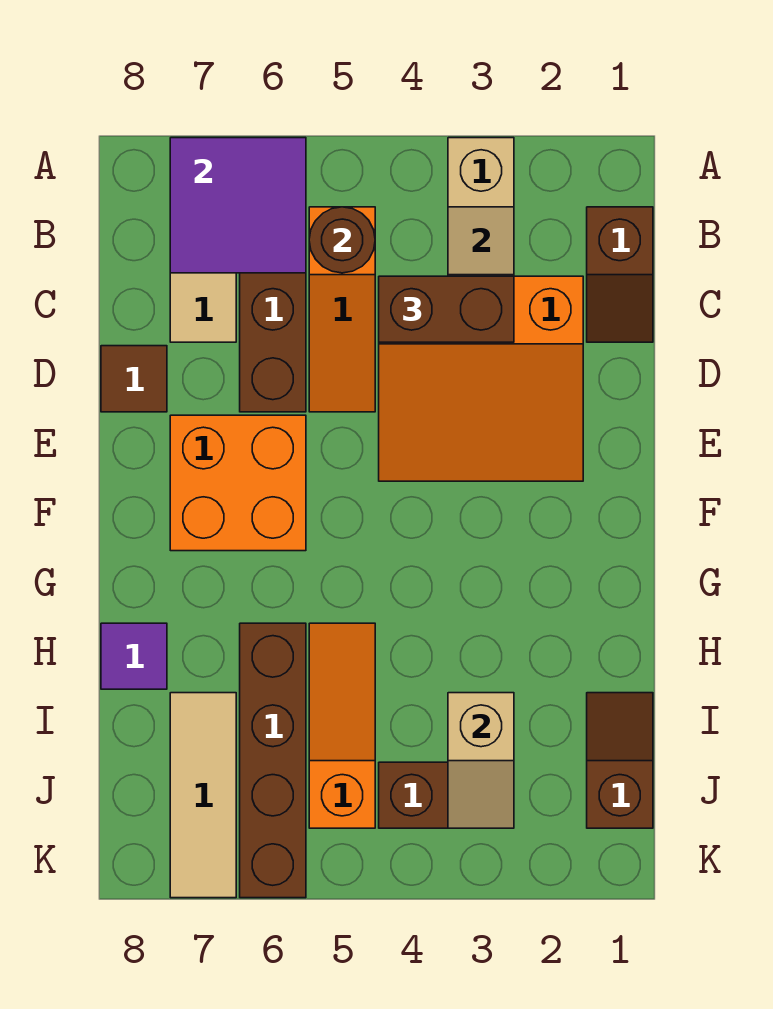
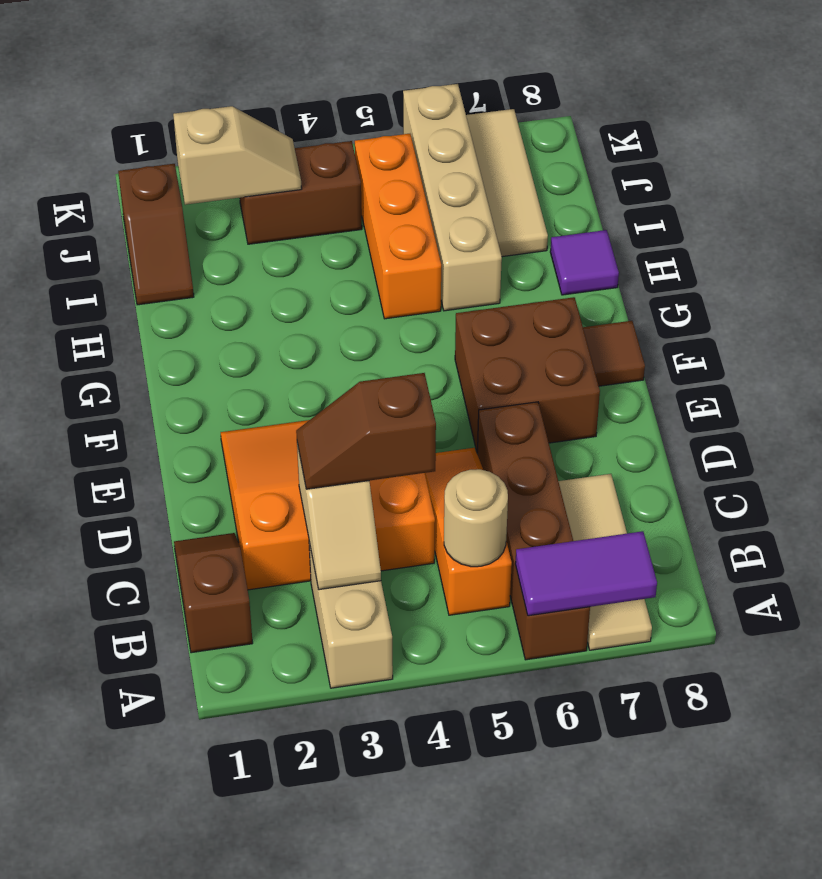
purple 2x2 tile [170,138,306,273] -> purple 1x2 tile [515,531,657,616]
brown 1x1 round brick [309,207,375,273] -> tan 1x1 round brick [444,469,508,567]
brown 1x2 brick [379,276,514,342] -> brown 1x2 slope [296,373,436,489]
brown 1x1 tile [101,346,167,412] -> brown 1x1 tile moved to [583,321,645,386]
orange 2x2 brick [170,415,306,551] -> brown 2x2 brick [455,297,600,453]
orange 1x3 slope [309,623,375,828] -> orange 1x3 brick [355,134,441,319]
brown 1x4 brick [240,623,306,898] -> tan 1x4 brick [403,84,502,311]
tan 1x2 slope [448,693,514,828] -> tan 1x2 slope turned to [173,106,302,205]

